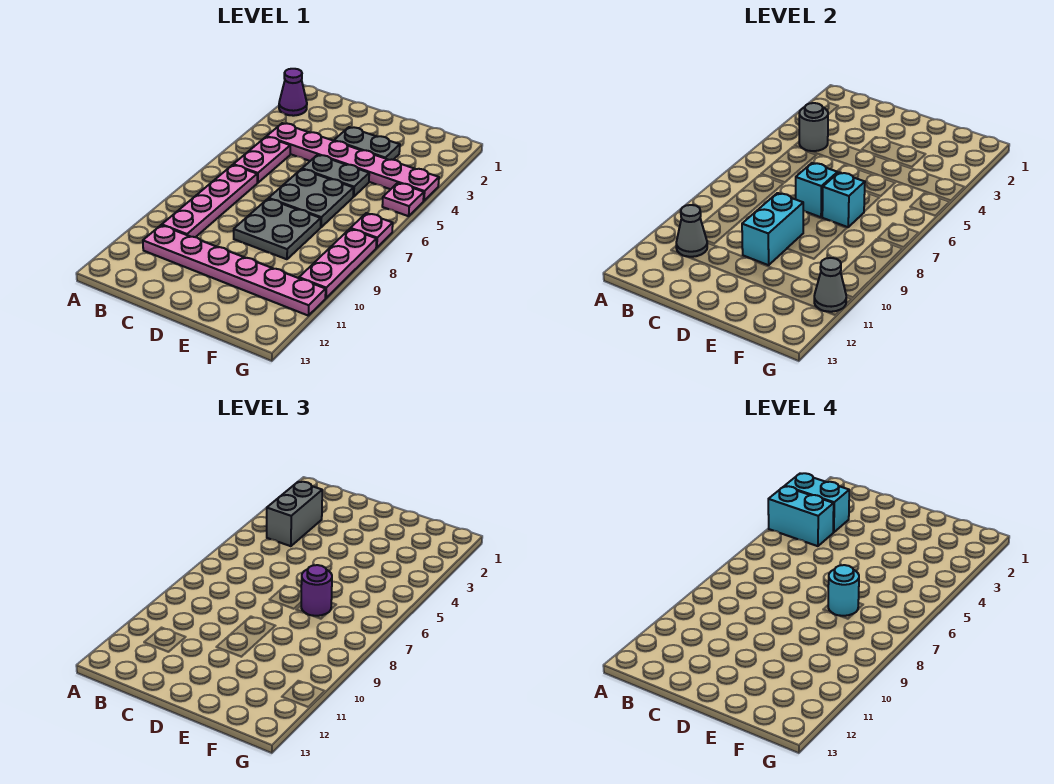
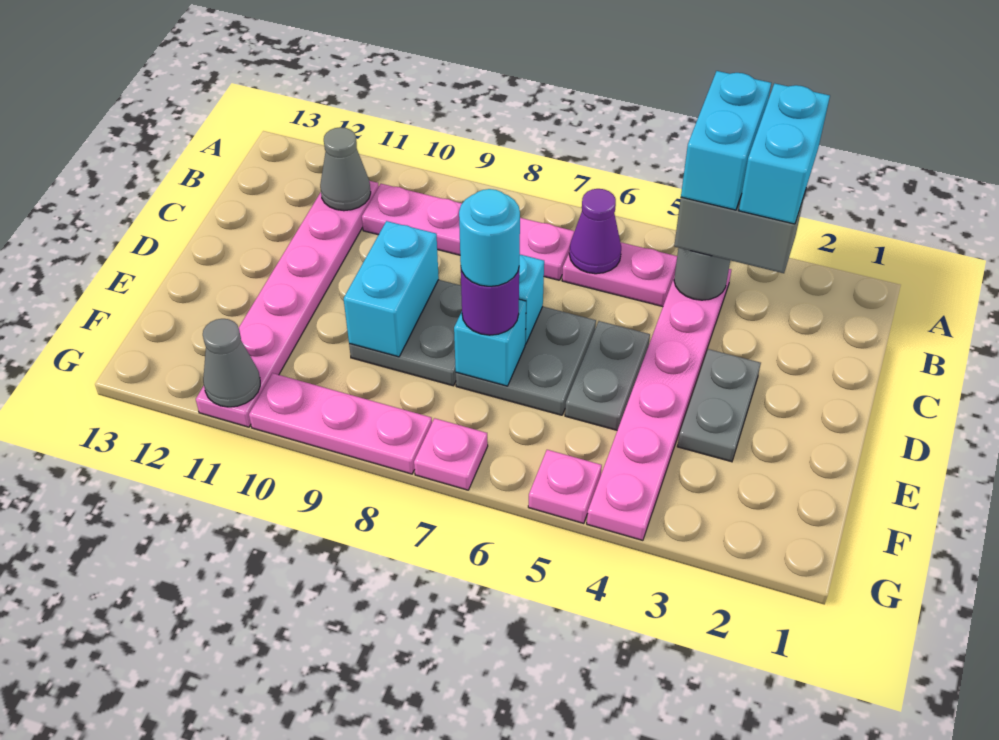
purple 1x1 cone [279,69,307,116] -> purple 1x1 cone moved to [569,189,621,274]
cyan 1x2 brick [742,193,803,265] -> cyan 1x2 brick turned to [344,221,439,357]

